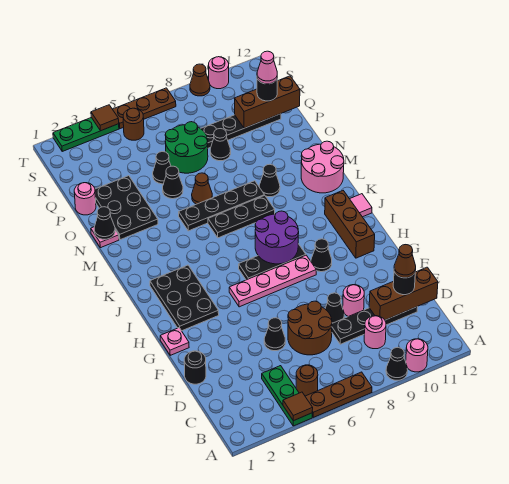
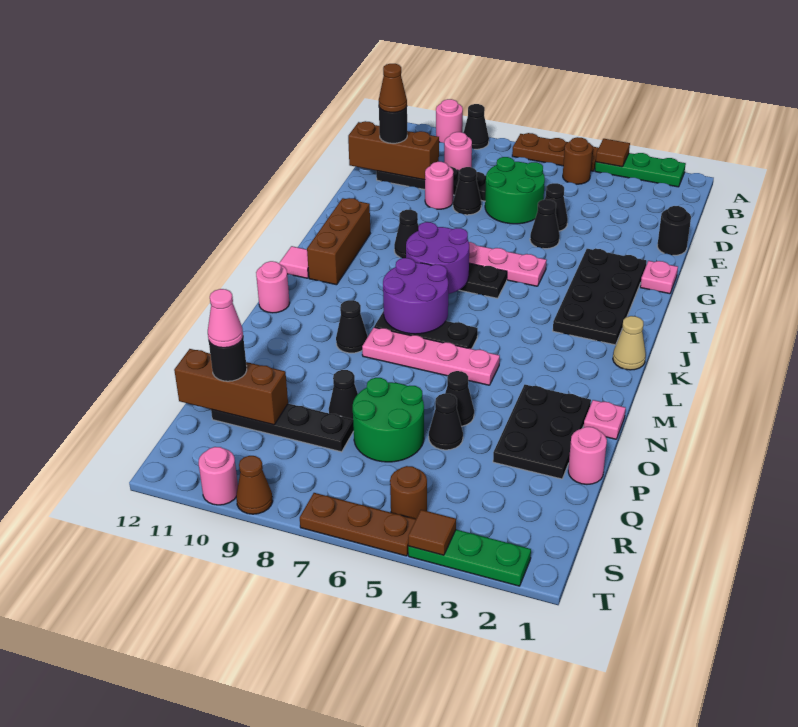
green 1x3 plate [262,366,312,426] -> green 1x3 plate turned to [595,153,686,187]
brown 2x2 round brick [288,301,332,355] -> green 2x2 round brick [485,157,545,224]
black 2x3 plate [150,265,219,331] -> black 2x4 plate [553,249,647,345]
none -> tan 1x1 cone [613,316,646,370]
none -> purple 2x2 round brick [383,258,448,334]
pink 2x2 round brick [301,141,344,193] -> pink 1x1 round brick [256,261,290,313]
black 1x4 plate [179,181,264,231] -> pink 1x4 plate [362,327,500,385]
black 1x1 cone [94,207,115,239] -> black 1x1 cone moved to [530,199,560,249]
brown 1x1 cone [192,173,212,204] -> none

